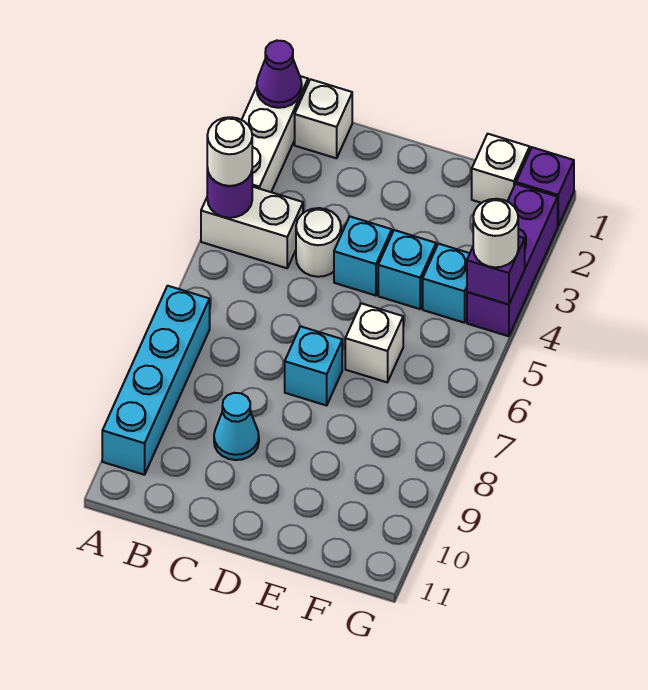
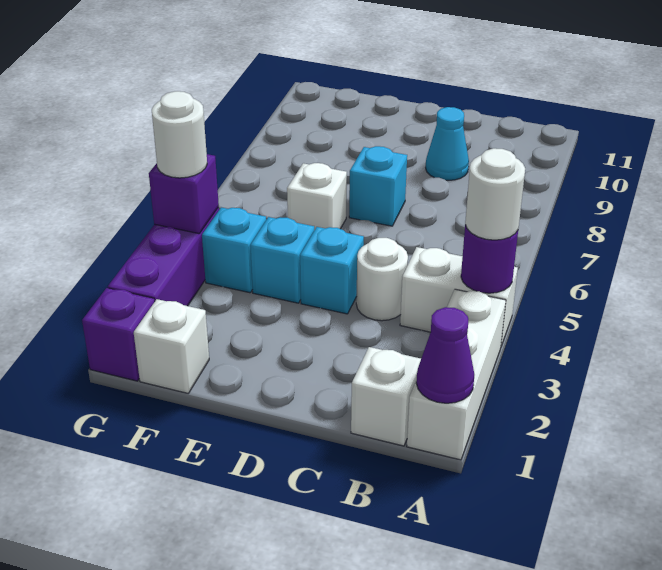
cyan 1x4 brick [102,286,210,475] -> none

